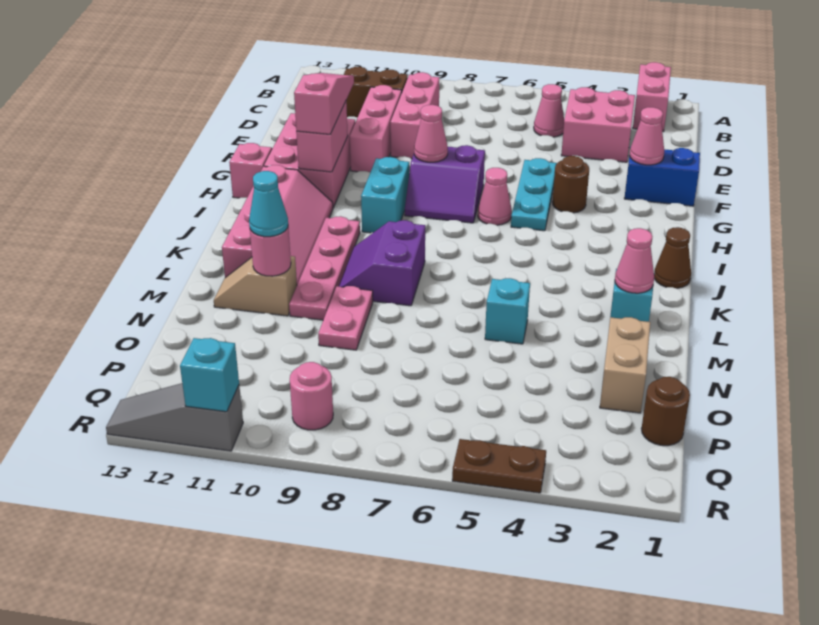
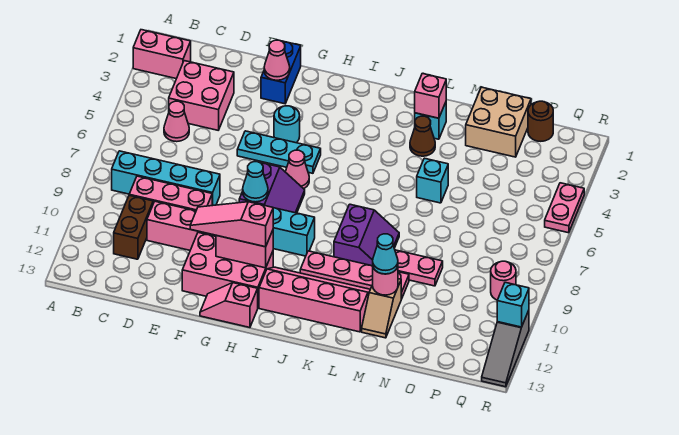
none -> cyan 1x4 brick [112,151,220,205]
brown 1x1 round brick [552,156,589,213] -> cyan 1x1 round brick [274,106,300,143]
pink 1x1 cone [414,105,448,162] -> cyan 1x1 cone [243,162,268,202]
brown 1x1 cone [654,227,691,288] -> brown 1x1 cone moved to [410,116,435,156]
purple 2x2 slope [339,220,425,306] -> purple 2x2 slope turned to [334,204,399,266]
pink 1x1 cone [615,228,654,293] -> pink 1x1 brick [415,74,446,118]
tan 1x2 brick [600,317,650,413] -> tan 2x2 brick [466,87,531,157]
brown 1x2 plate [452,439,546,493] -> pink 1x2 plate [545,183,584,233]

